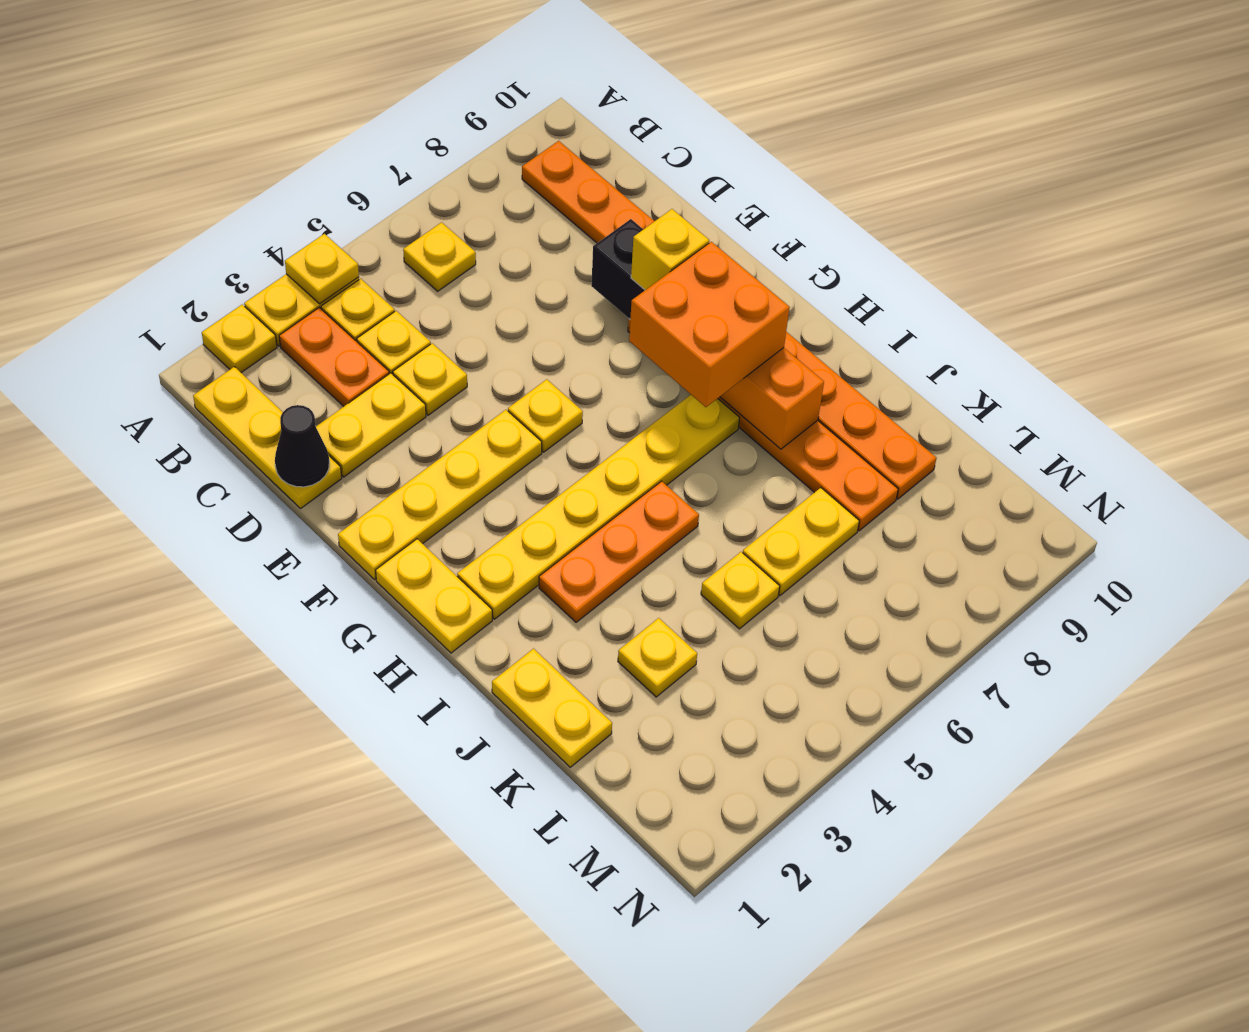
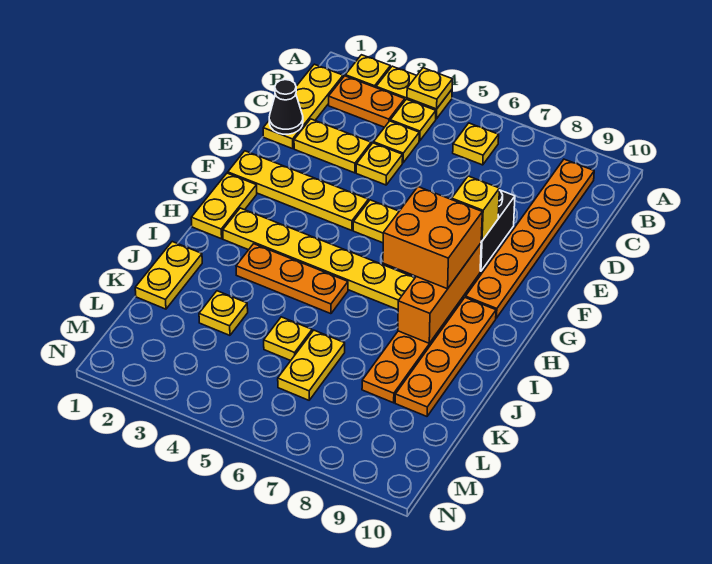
orange 1x2 plate [279,308,389,406] -> orange 1x2 plate turned to [329,76,405,127]
yellow 1x2 plate [743,488,859,596] -> yellow 1x2 plate turned to [278,330,345,400]

